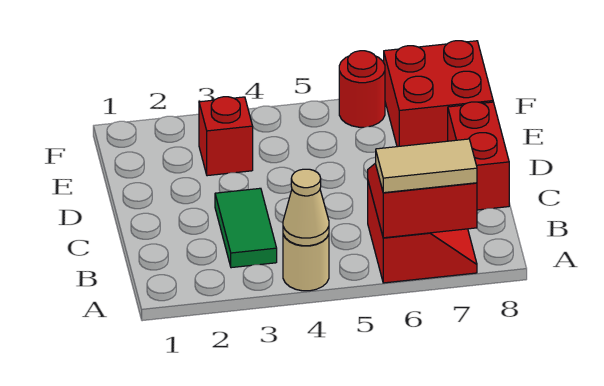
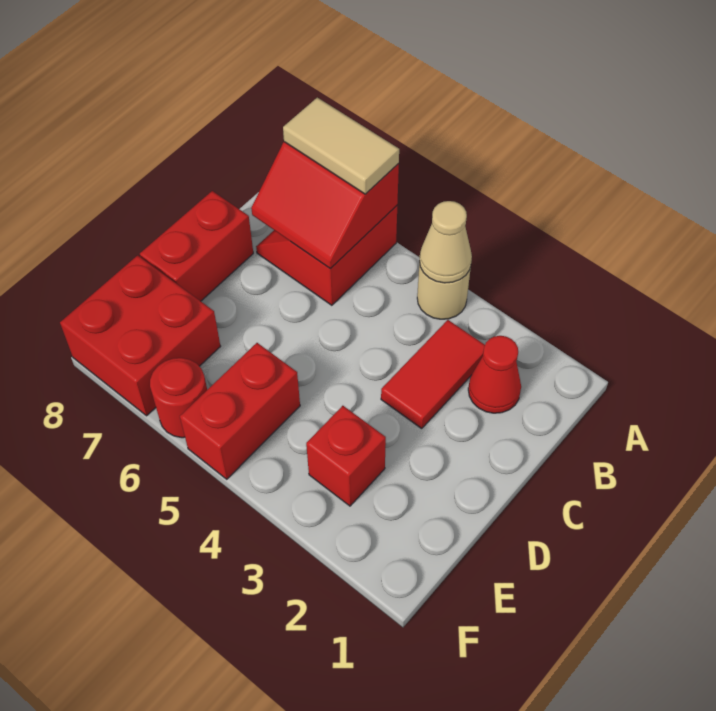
none -> red 1x1 cone [468,336,521,413]
green 1x2 tile [215,188,277,268] -> red 1x2 tile [381,320,485,428]
none -> red 1x2 brick [180,343,300,479]

